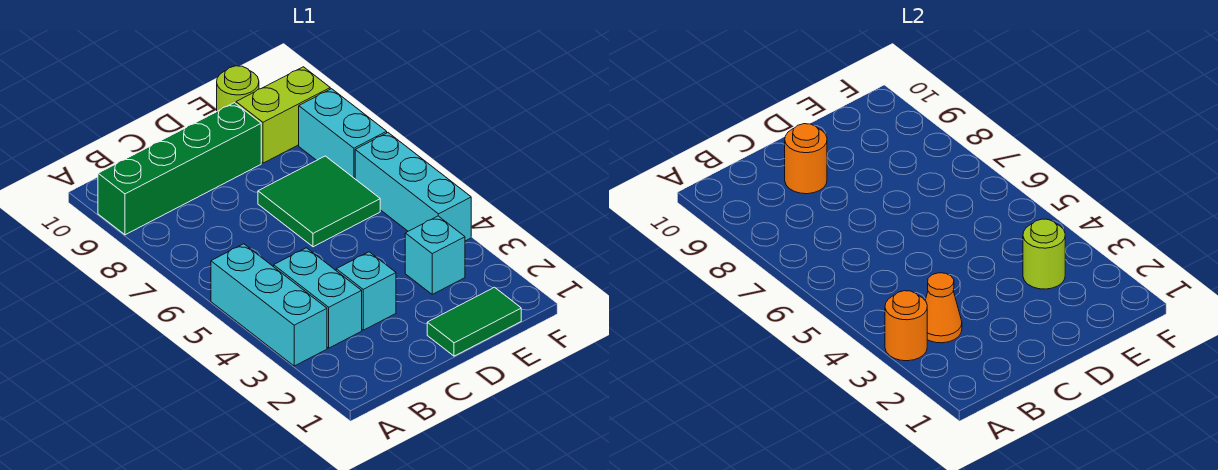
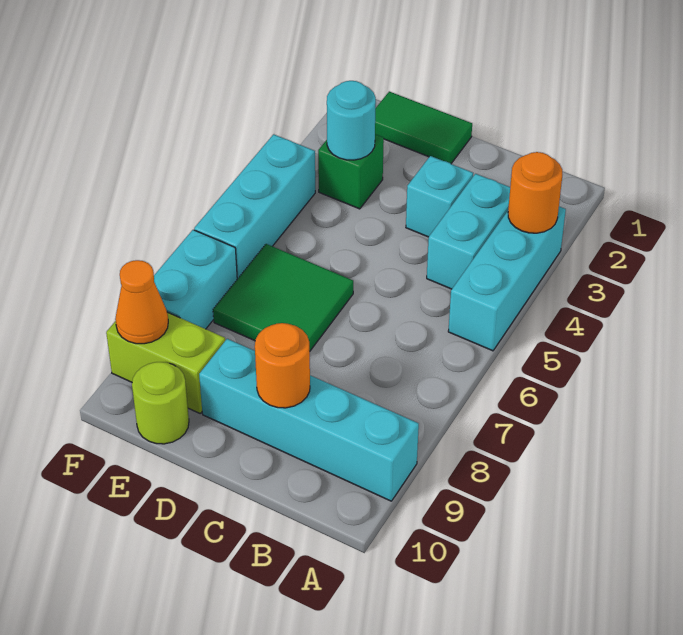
green 1x4 brick [98,103,261,235] -> cyan 1x4 brick [199,339,419,501]
orange 1x1 cone [925,273,962,343] -> orange 1x1 cone moved to [115,260,168,344]
cyan 1x1 brick [405,216,465,294] -> green 1x1 brick [318,134,384,209]
lime 1x1 round brick [1023,219,1065,289] -> cyan 1x1 round brick [327,81,376,160]

